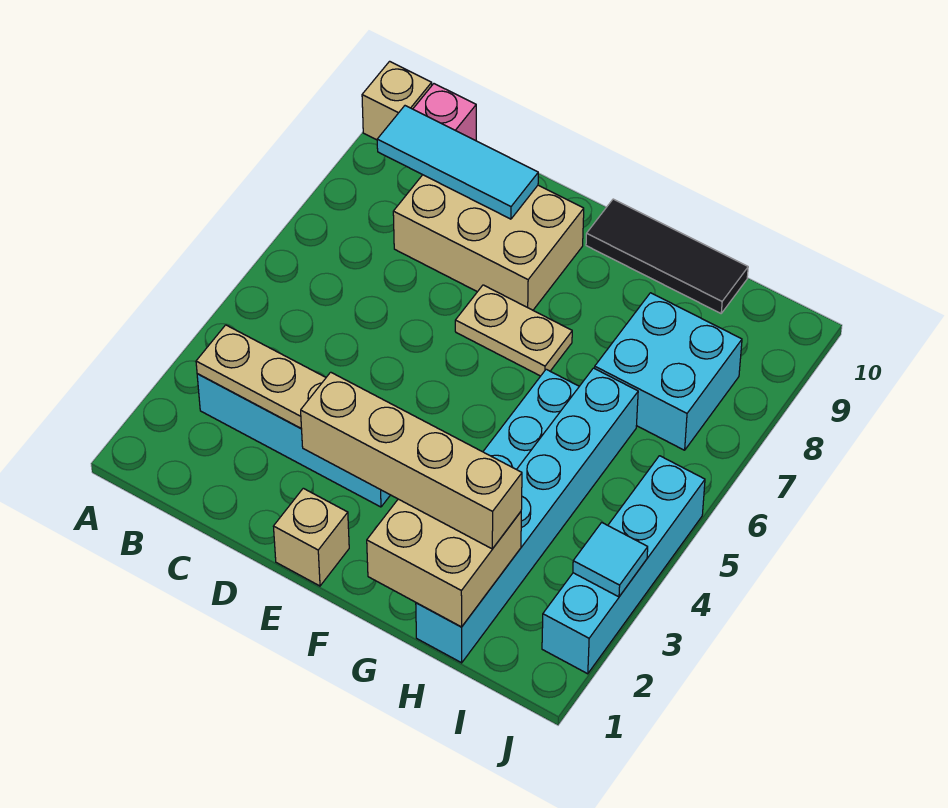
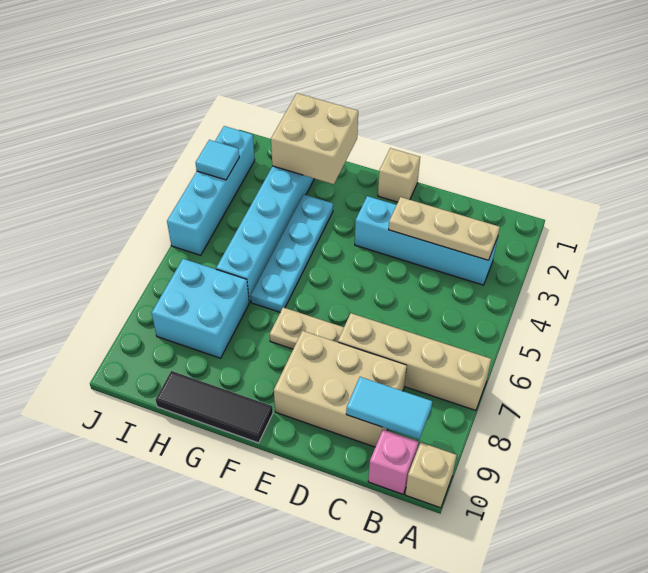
cyan 1x3 tile [377,106,538,219] -> cyan 1x2 tile [346,377,432,440]
tan 1x4 brick [301,372,522,549] -> tan 1x4 brick moved to [338,313,491,410]

